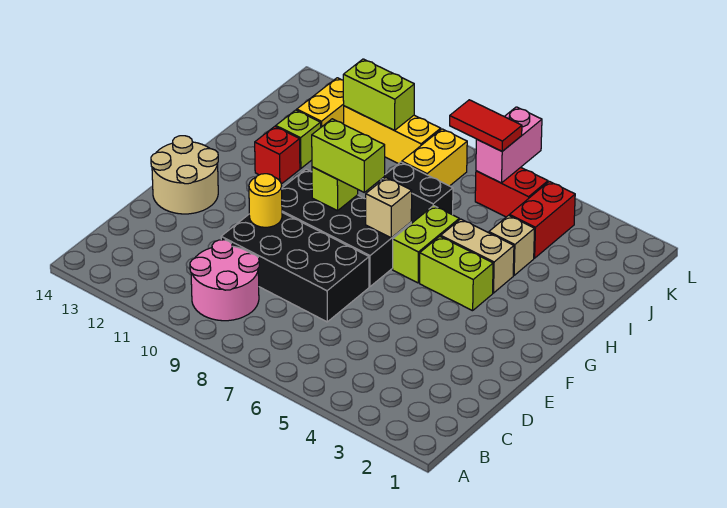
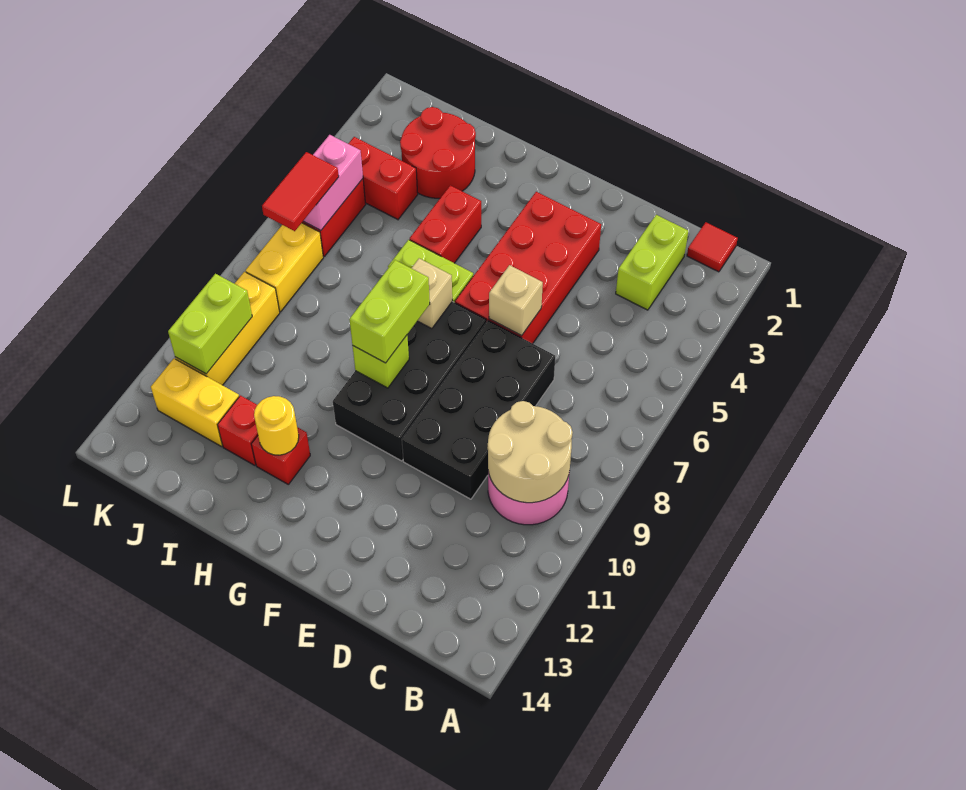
none -> red 1x1 tile [687,222,738,272]
none -> red 2x4 brick [455,192,601,344]
yellow 1x1 round brick [249,174,282,227] -> yellow 1x1 round brick moved to [254,396,299,455]
tan 2x2 round brick [151,136,218,214] -> tan 2x2 round brick moved to [487,401,573,503]
lime 1x2 brick [420,236,493,311] -> lime 1x2 brick moved to [616,215,688,310]
tan 1x2 brick [441,219,514,293] -> red 1x2 brick [410,185,481,263]
none -> red 2x2 round brick [400,107,476,198]
tan 1x1 brick [489,215,535,275] -> tan 1x1 brick moved to [489,265,543,336]
black 1x2 brick [381,162,453,223] -> none
lime 1x1 brick [276,110,321,169] -> red 1x1 brick [218,395,258,465]
yellow 1x2 brick [402,129,467,186] -> yellow 1x2 brick turned to [246,223,323,312]
pink 1x2 brick [476,107,542,183] -> pink 1x2 brick turned to [303,135,363,231]

